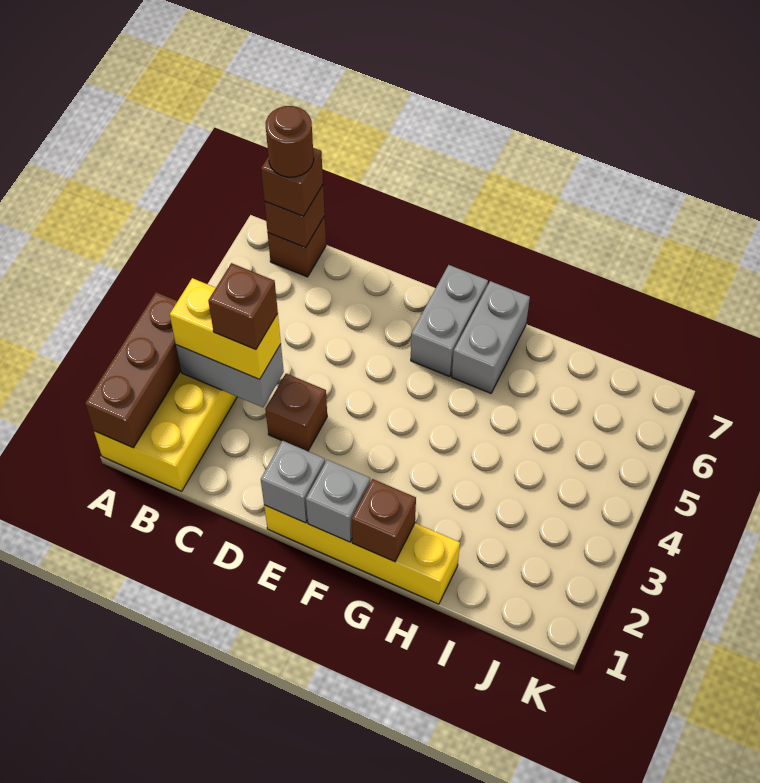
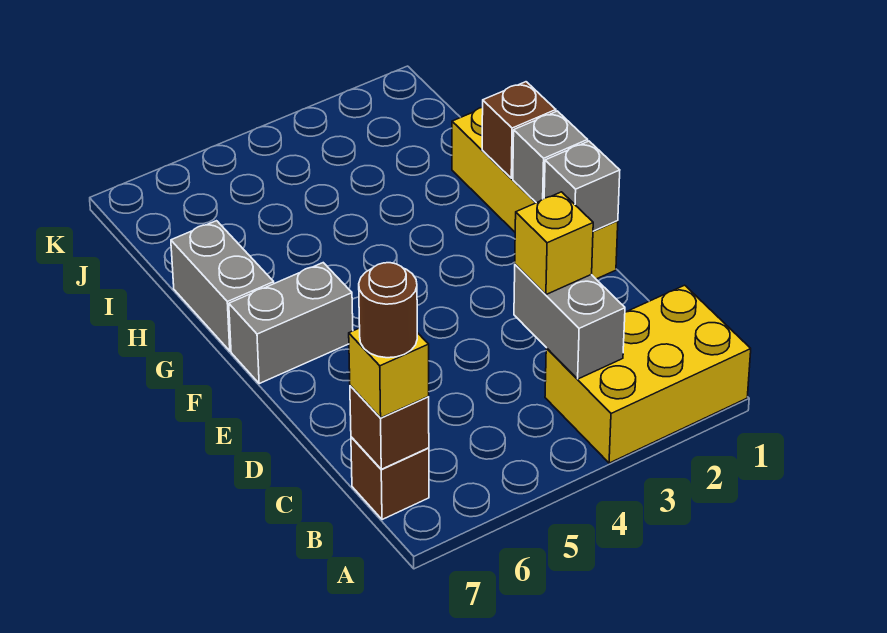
brown 1x3 brick [85,292,181,448] -> none
yellow 1x2 brick [170,278,281,379] -> yellow 1x1 brick [515,192,593,295]
brown 1x1 brick [261,148,323,216] -> yellow 1x1 brick [349,328,429,418]
brown 1x1 brick [208,263,278,350] -> none
brown 1x1 brick [265,374,327,451] -> none
grey 1x2 brick [452,281,530,393] -> grey 1x2 brick turned to [171,221,274,351]

